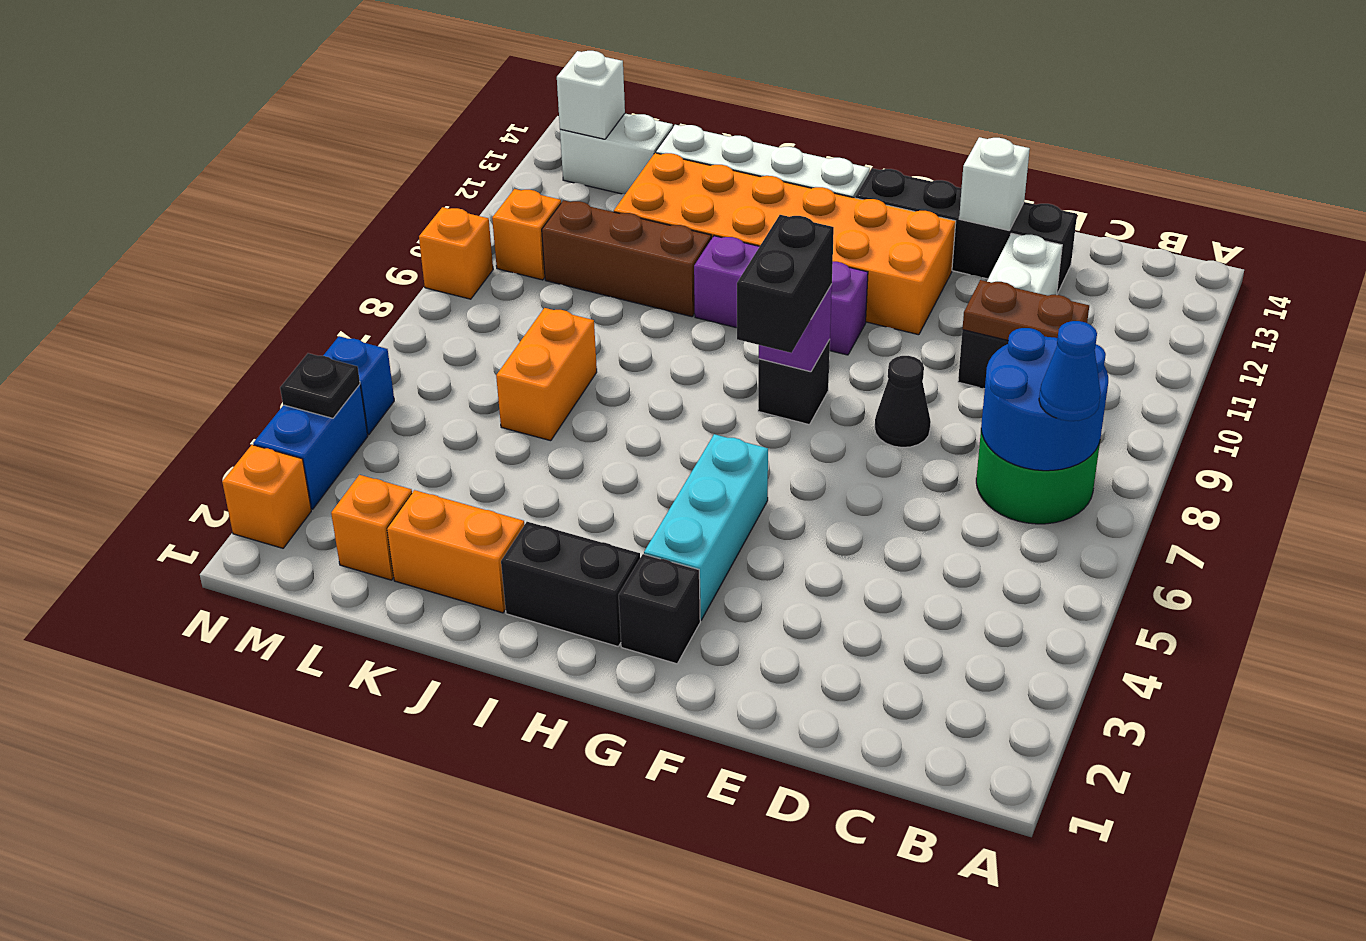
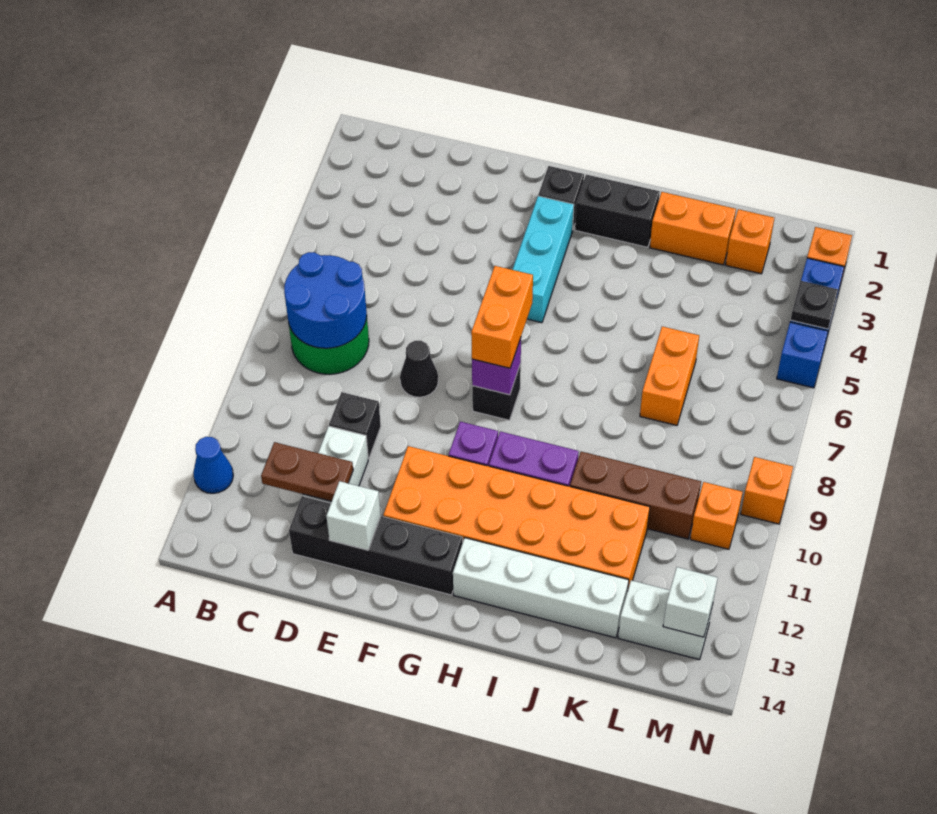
blue 1x1 cone [1039,321,1101,421] -> blue 1x1 cone moved to [193,437,233,493]
brown 1x2 plate [962,280,1089,340] -> brown 1x2 plate moved to [261,442,353,501]
black 1x2 brick [737,215,834,353] -> orange 1x2 brick [471,266,533,368]

